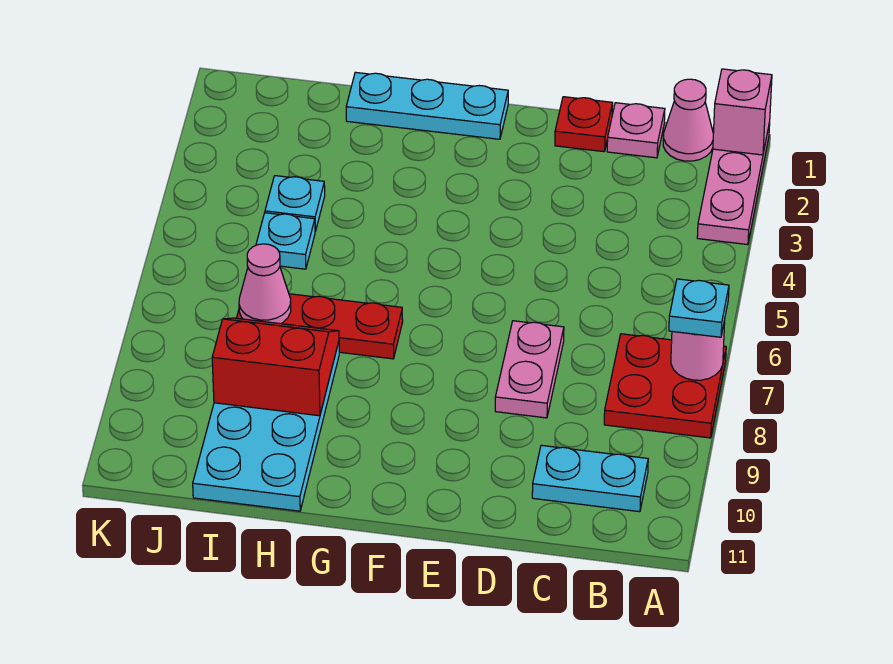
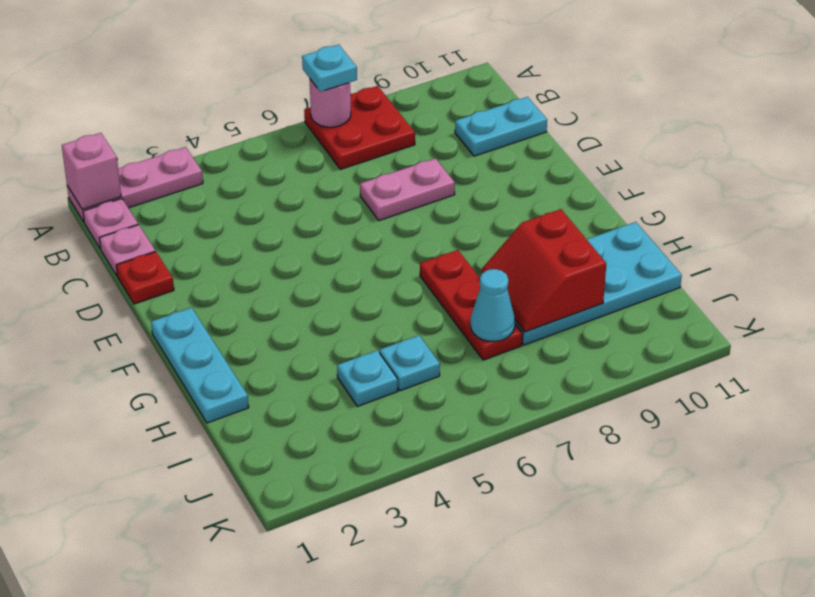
pink 1x1 cone [663,79,713,161] -> pink 1x1 plate [83,199,138,249]
cyan 1x2 plate [532,445,648,512] -> cyan 1x2 plate turned to [455,97,547,156]
pink 1x1 cone [239,244,291,324] -> cyan 1x1 cone [471,269,515,341]

